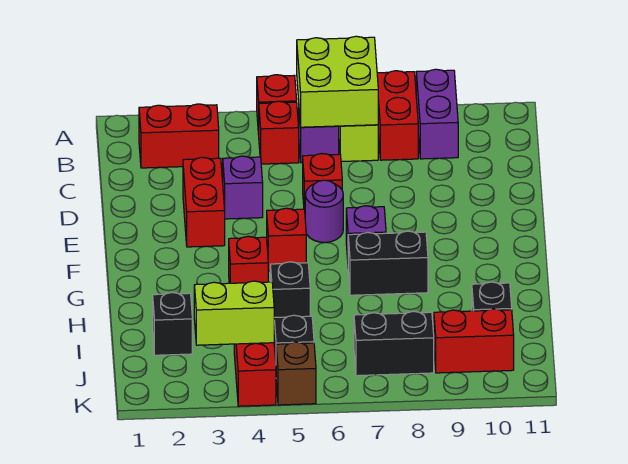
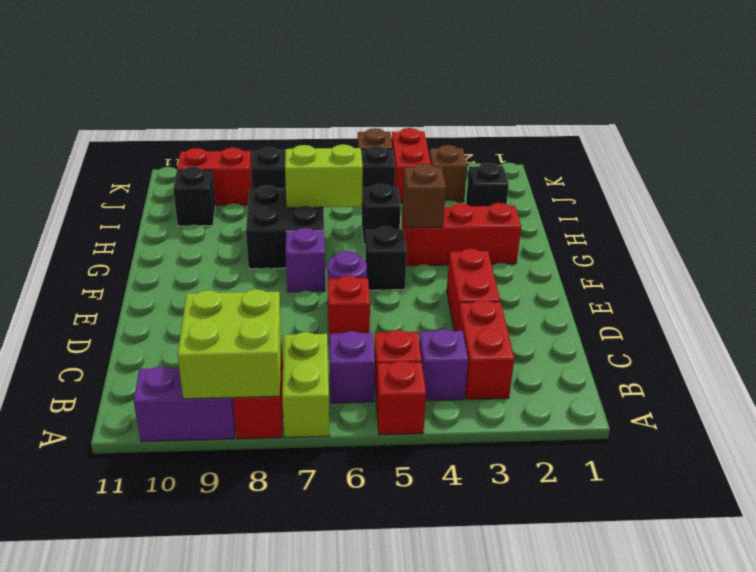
lime 2x2 brick [297,36,378,127] -> lime 2x2 brick moved to [177,289,281,399]
purple 1x2 brick [416,69,458,159] -> purple 1x2 brick turned to [134,366,235,442]
red 1x2 brick [139,104,219,168] -> red 1x2 brick turned to [457,300,514,399]
purple 1x1 brick [223,156,263,219] -> purple 1x1 brick moved to [419,329,468,401]
red 1x1 brick [267,208,306,271] -> black 1x1 brick [365,226,407,290]
red 1x1 brick [229,236,268,283] -> red 1x3 brick [402,203,521,266]
none -> brown 1x1 brick [403,164,446,228]
black 1x2 brick [348,231,428,295] -> black 2x2 brick [246,185,324,269]
none -> brown 1x1 brick [429,145,467,202]
lime 1x2 brick [194,281,274,345] -> lime 1x2 brick moved to [285,144,363,208]

